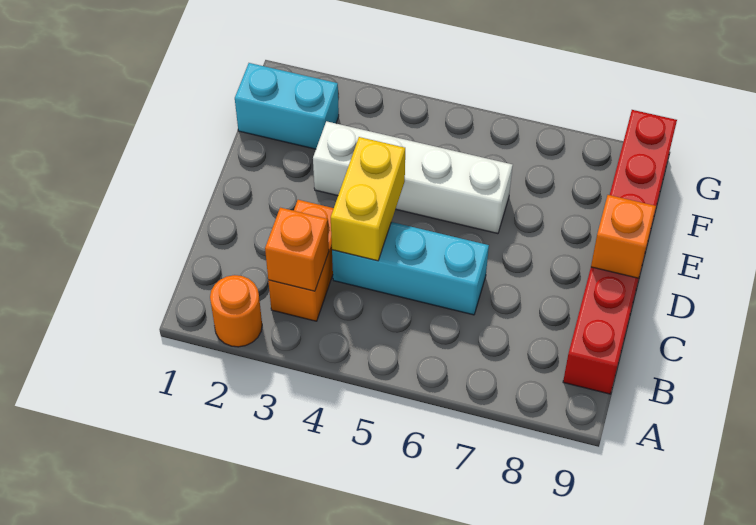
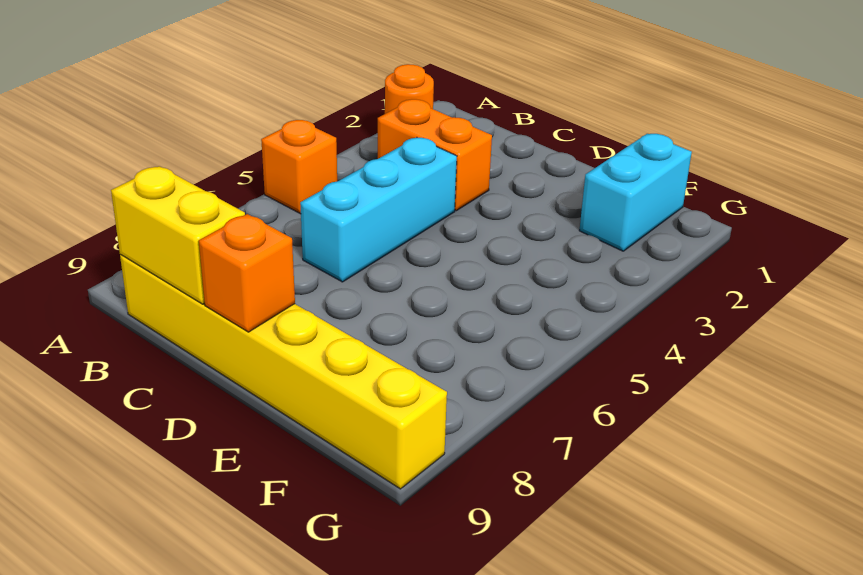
orange 1x1 brick [265,208,329,291] -> orange 1x1 brick moved to [261,120,337,214]
red 1x6 brick [563,110,677,394] -> yellow 1x6 brick [120,254,447,489]
yellow 1x2 brick [331,137,405,261] -> yellow 1x2 brick moved to [111,166,245,304]
white 1x4 brick [313,121,513,234] -> none

